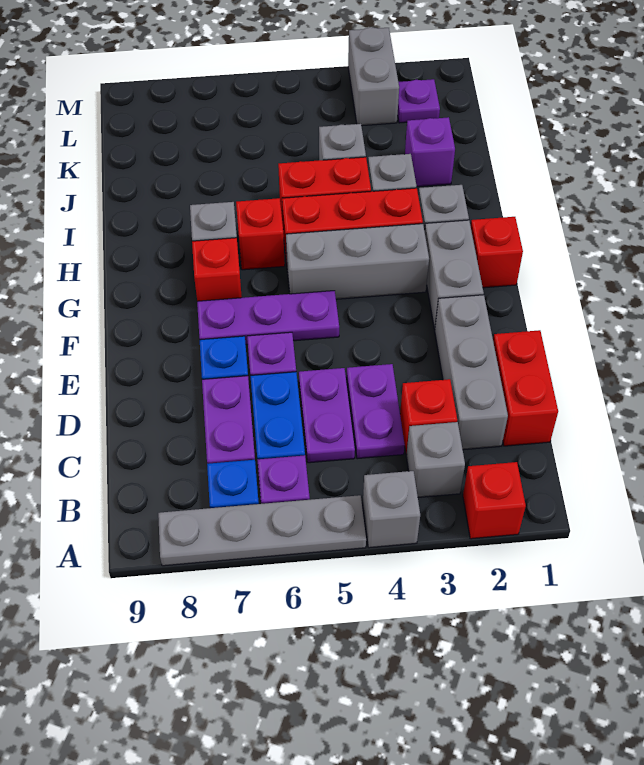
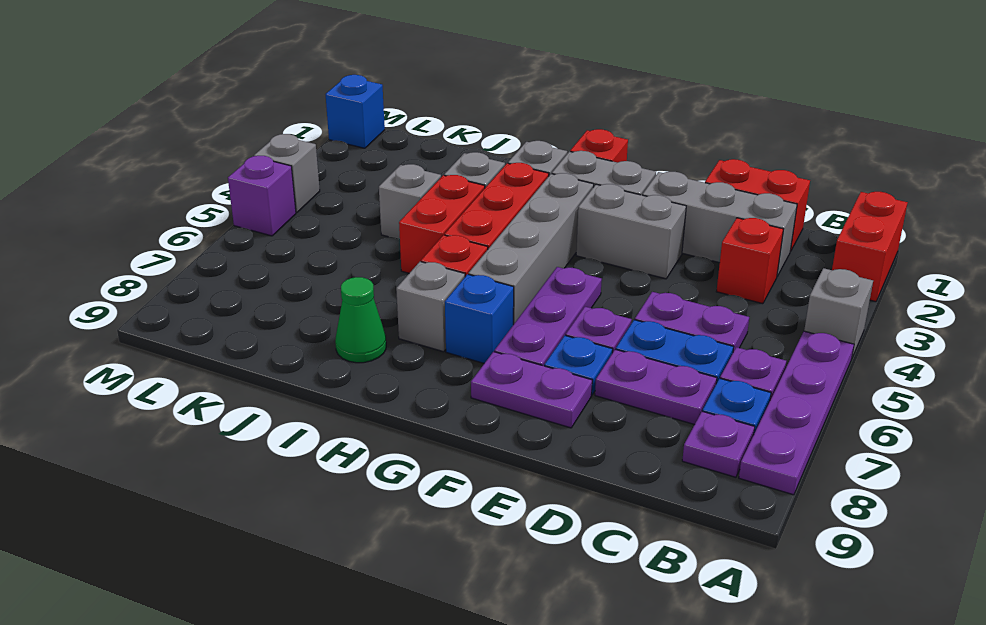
red 1x1 brick [463,462,526,539] -> red 1x2 brick [832,192,908,302]
grey 1x4 plate [158,495,366,566] -> purple 1x4 plate [739,331,854,495]
grey 1x1 brick [406,422,465,497] -> grey 1x1 brick moved to [254,134,320,213]
purple 1x2 plate [347,364,405,459] -> purple 1x2 plate moved to [471,352,592,428]
grey 1x3 brick [286,224,429,299] -> grey 1x4 brick [469,173,594,325]
red 1x1 brick [192,238,242,301] -> blue 1x1 brick [445,274,514,363]
none -> green 1x1 cone [335,277,386,363]
purple 1x1 brick [405,117,455,187] -> purple 1x1 brick moved to [228,156,296,236]
purple 1x1 plate [398,79,440,123] -> purple 1x1 plate moved to [682,411,755,477]
grey 1x2 brick [348,27,399,126] -> grey 1x2 brick moved to [576,184,686,279]
none -> blue 1x1 brick [325,75,385,148]

